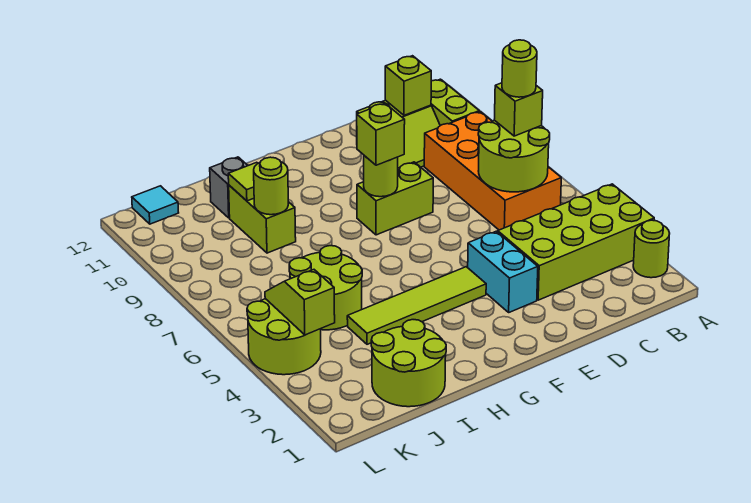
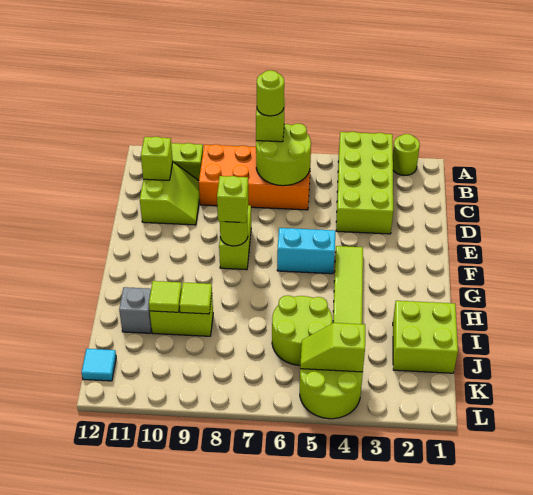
cyan 1x2 brick [468,231,538,312] -> cyan 1x2 brick moved to [277,228,335,274]
lime 2x2 round brick [371,320,446,407] -> lime 2x2 brick [393,301,458,373]
lime 1x1 round brick [254,157,288,215] -> lime 1x1 tile [180,282,212,314]

